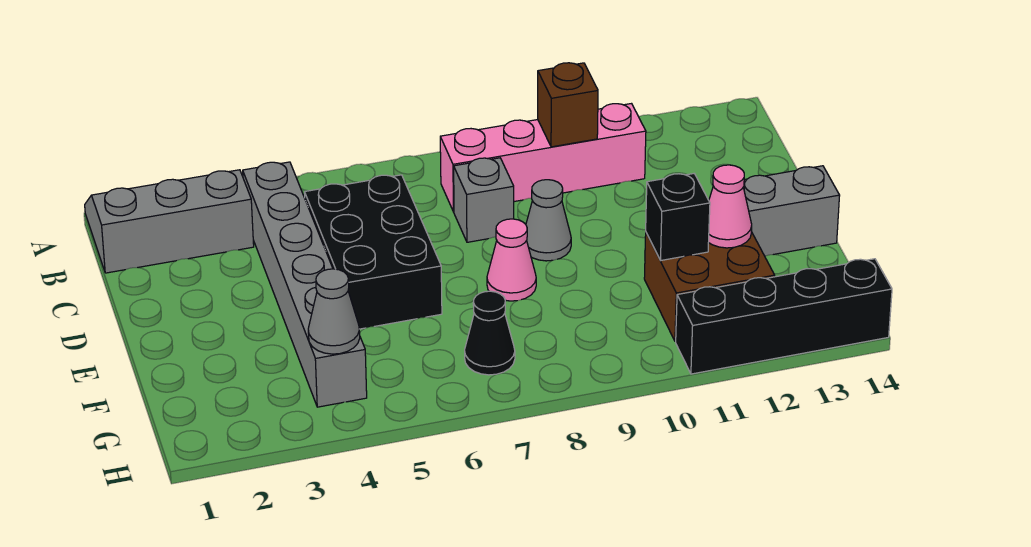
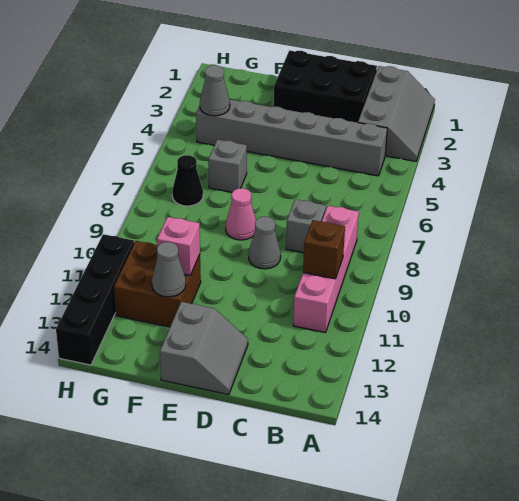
black 2x3 brick [305,175,442,329] -> black 2x3 brick moved to [273,50,377,123]
none -> grey 1x1 brick [208,140,247,192]
black 1x1 brick [646,174,710,261] -> pink 1x1 brick [157,217,200,275]
pink 1x1 cone [709,165,752,248] -> grey 1x1 cone [152,242,186,297]

